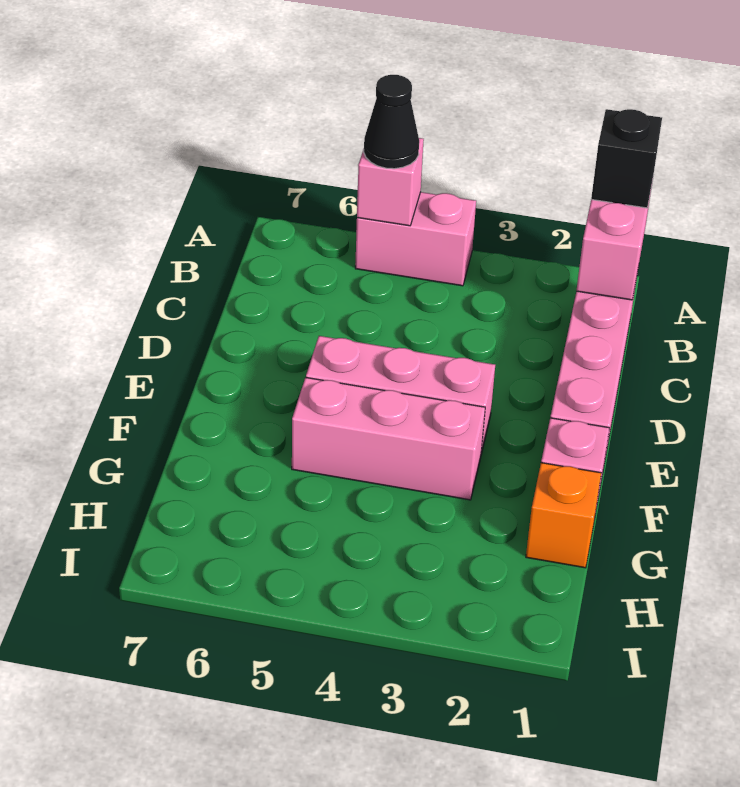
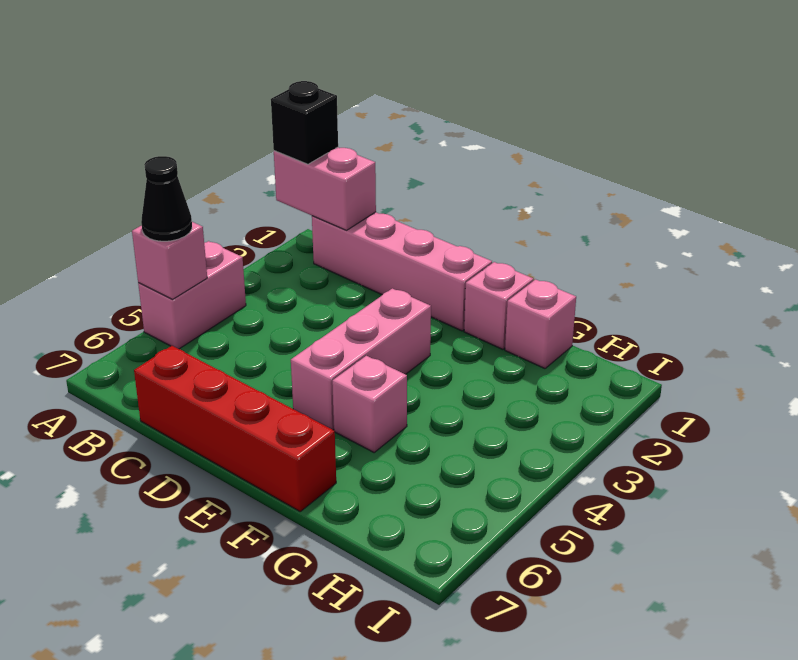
none -> red 1x4 brick [134,346,336,511]
pink 1x3 brick [292,377,485,500] -> pink 1x1 brick [332,356,407,453]
orange 1x1 brick [526,463,601,568] -> pink 1x1 brick [505,279,576,368]

